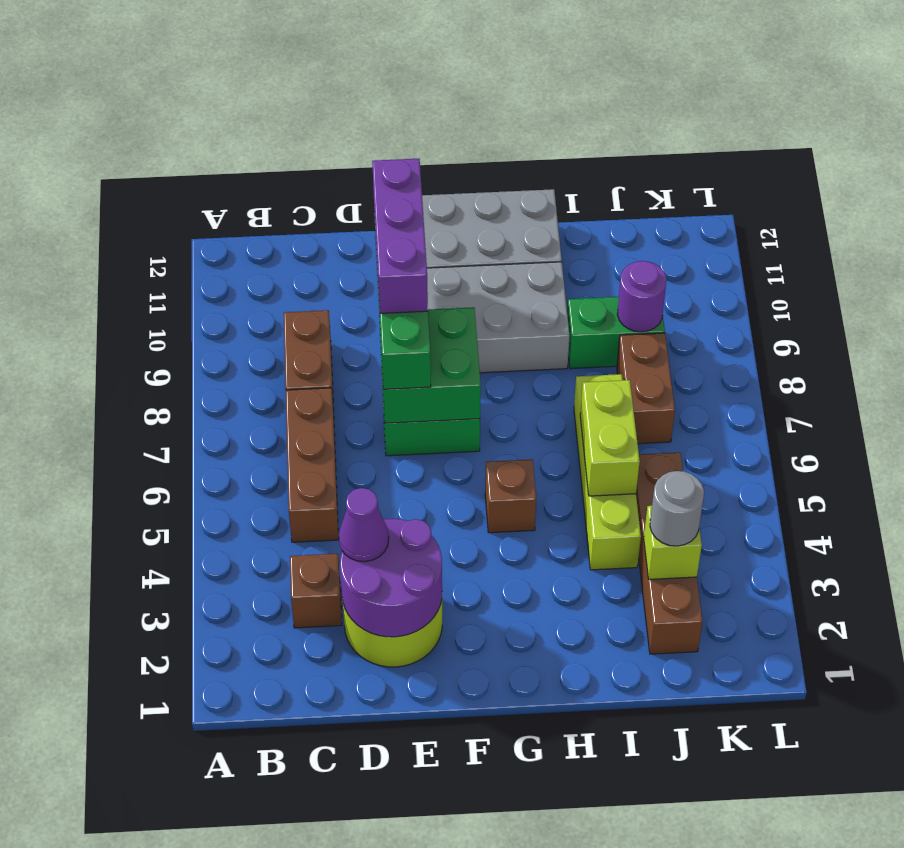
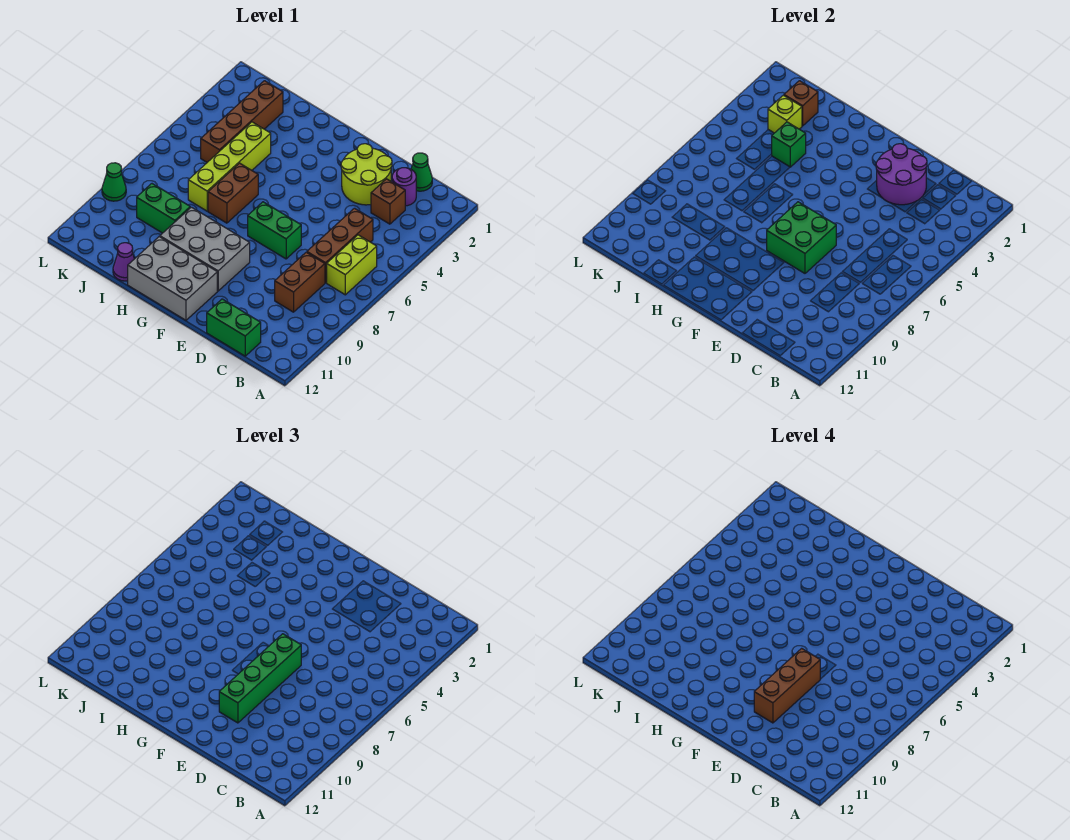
none -> green 1x1 cone [411,153,432,191]
none -> green 1x2 brick [207,299,261,356]
purple 1x1 cone [339,488,389,562] -> purple 1x1 cone moved to [113,243,134,281]
purple 1x3 brick [372,159,428,313] -> brown 1x3 brick [754,648,820,723]
brown 1x1 brick [485,459,536,533] -> brown 1x1 brick moved to [784,81,818,126]
none -> green 1x1 brick [772,122,806,167]
lime 1x2 brick [580,380,640,496] -> lime 1x2 brick moved to [327,235,377,295]
grey 1x1 round brick [650,471,704,546] -> none
brown 1x2 brick [617,333,675,444] -> brown 1x2 brick moved to [208,163,258,223]
purple 1x1 round brick [617,261,666,332] -> purple 1x1 round brick moved to [392,168,416,206]
none -> green 1x1 cone [102,163,126,201]

